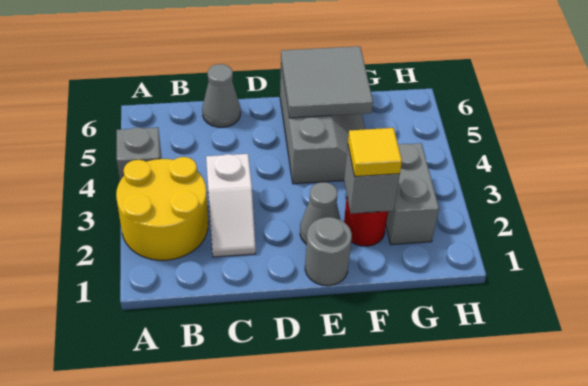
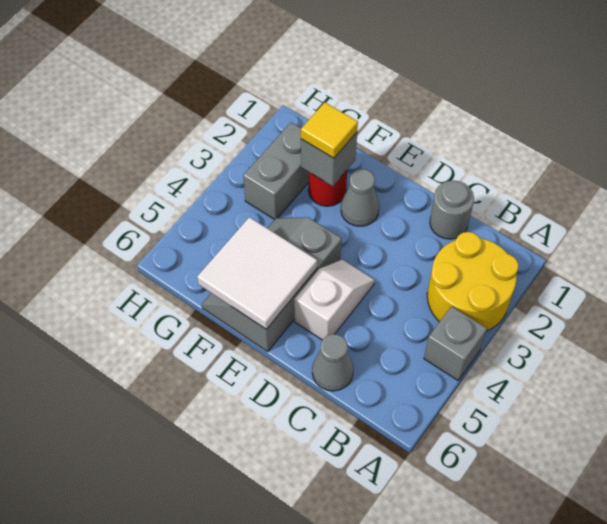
white 1x2 slope [206,154,256,257] -> white 1x2 slope moved to [294,260,375,340]
grey 1x1 round brick [305,217,352,286] -> grey 1x1 round brick moved to [430,180,474,239]
grey 2x2 tile [281,46,373,118] -> white 2x2 tile [197,217,317,329]

